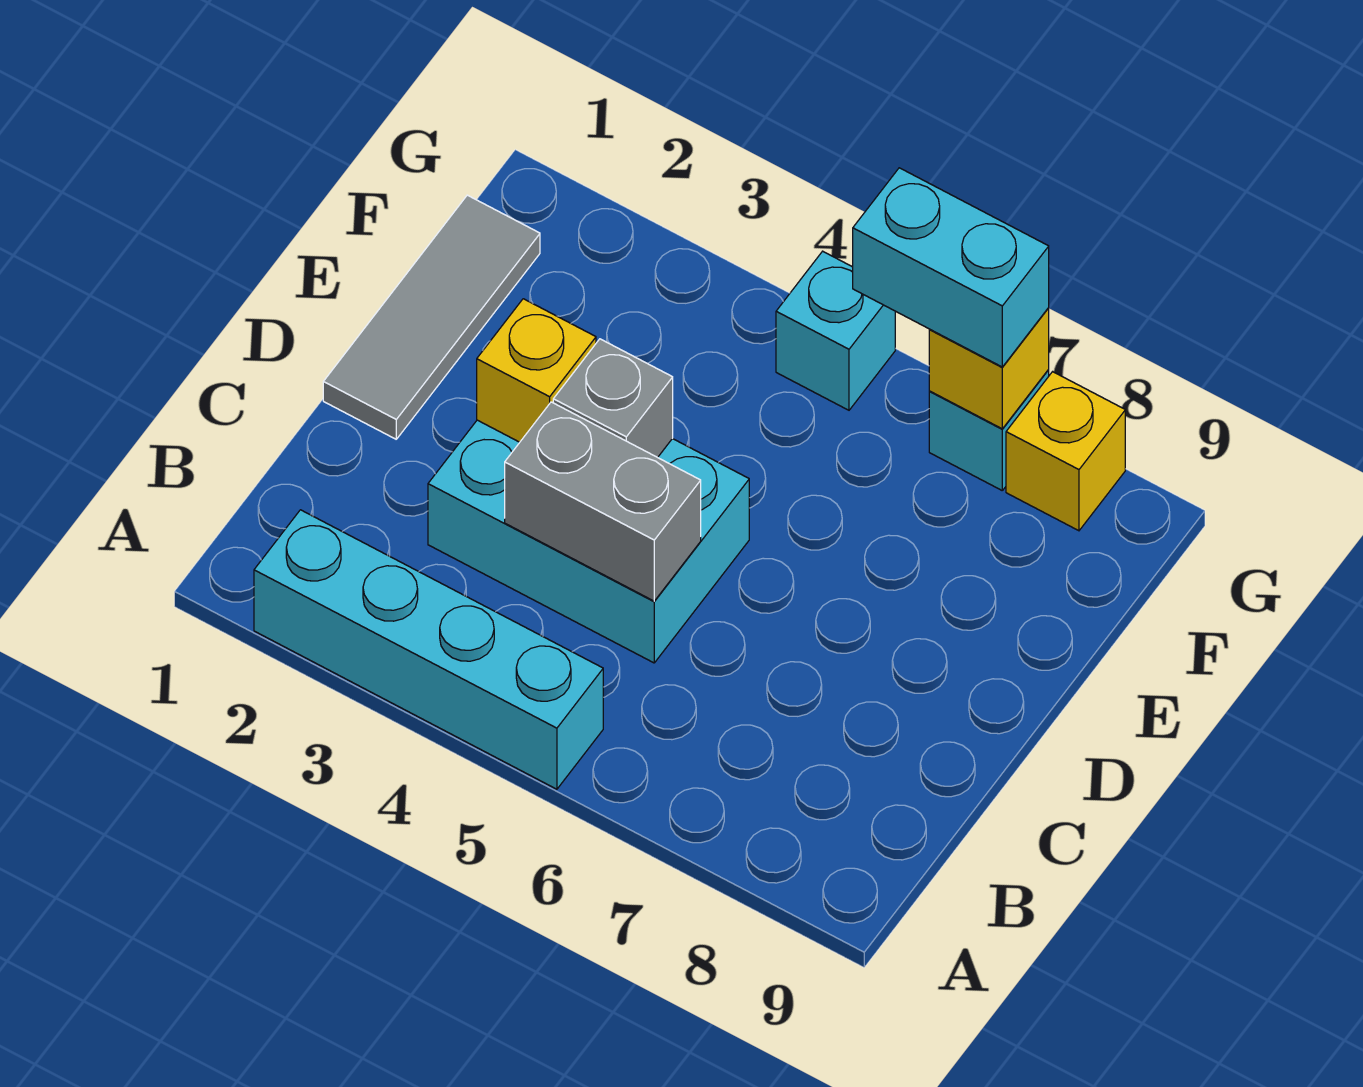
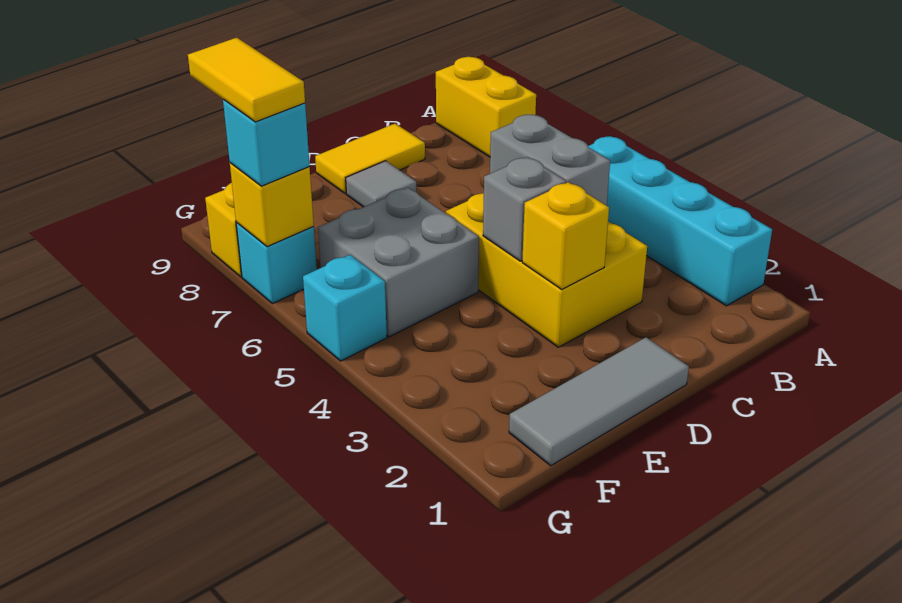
none -> yellow 1x2 brick [436,57,536,157]
cyan 2x3 brick [428,420,749,663] -> yellow 2x3 brick [446,193,647,347]
none -> yellow 1x2 tile [315,124,425,194]
none -> grey 1x1 tile [346,161,416,207]
none -> grey 2x2 brick [318,188,479,337]
cyan 1x2 brick [853,168,1049,367] -> cyan 1x1 brick [223,99,310,186]
none -> yellow 1x2 tile [188,38,305,122]

